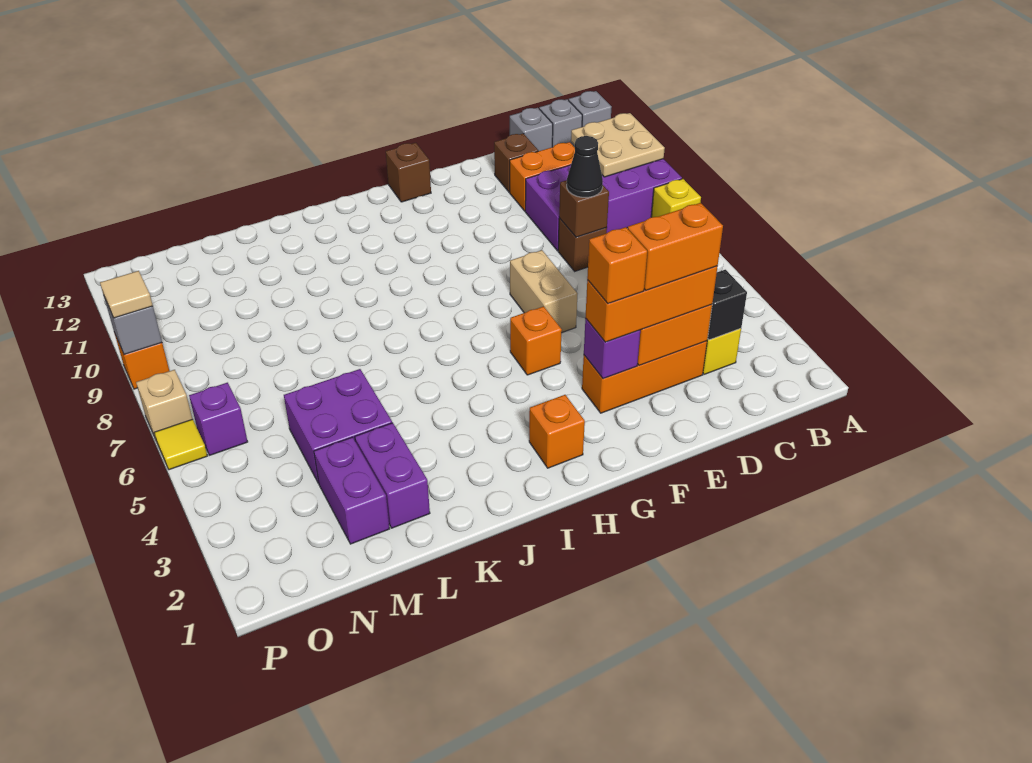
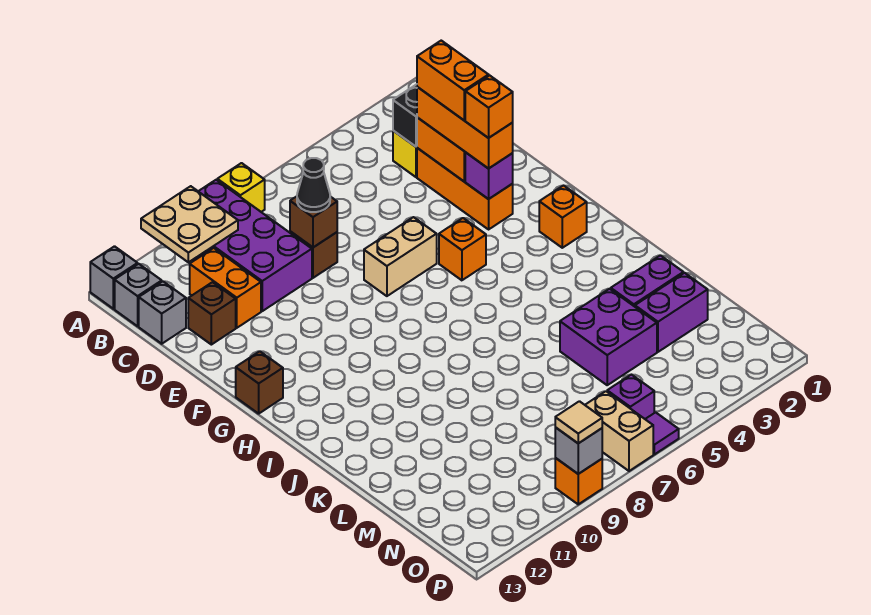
yellow 1x1 tile [154,419,207,470] -> purple 1x1 tile [645,412,679,454]
tan 1x1 brick [136,370,192,439] -> tan 1x2 brick [585,391,653,471]

